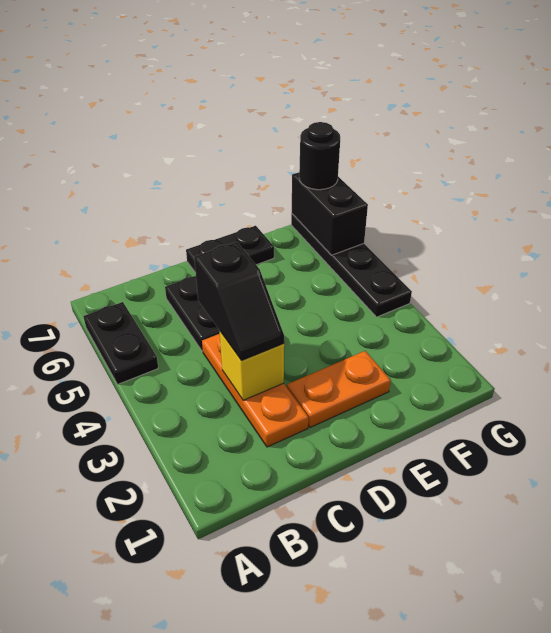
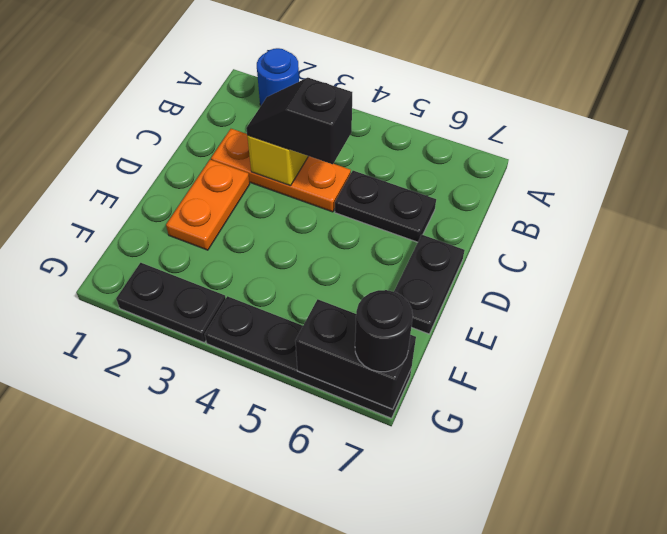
none -> blue 1x1 round brick [257,48,299,105]
black 1x2 plate [83,302,158,385] -> black 1x2 plate moved to [116,263,226,343]

